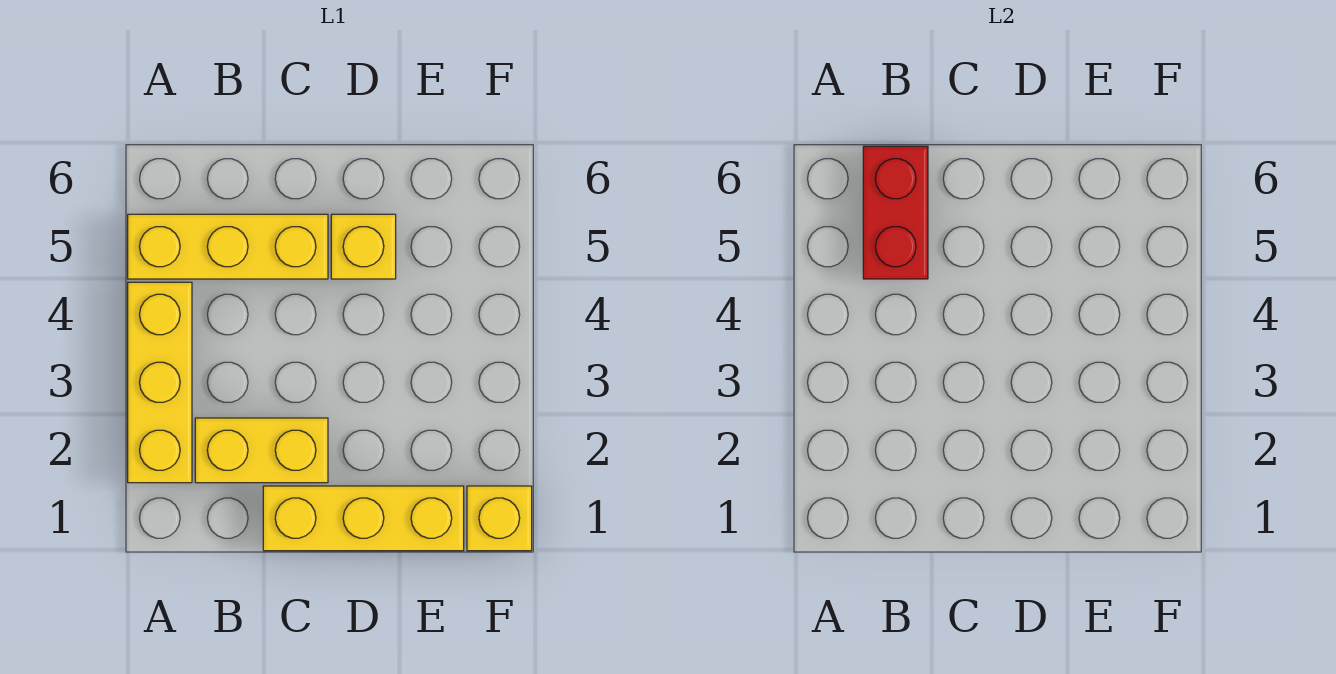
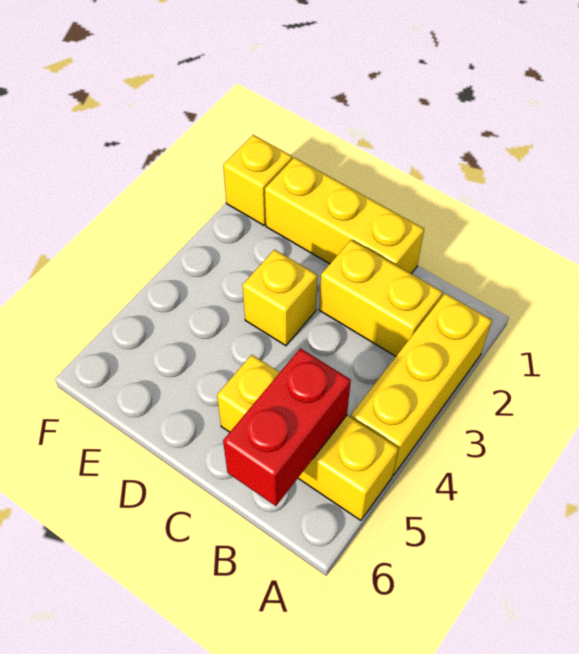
yellow 1x1 brick [331,214,396,279] -> yellow 1x1 brick moved to [243,250,317,346]

